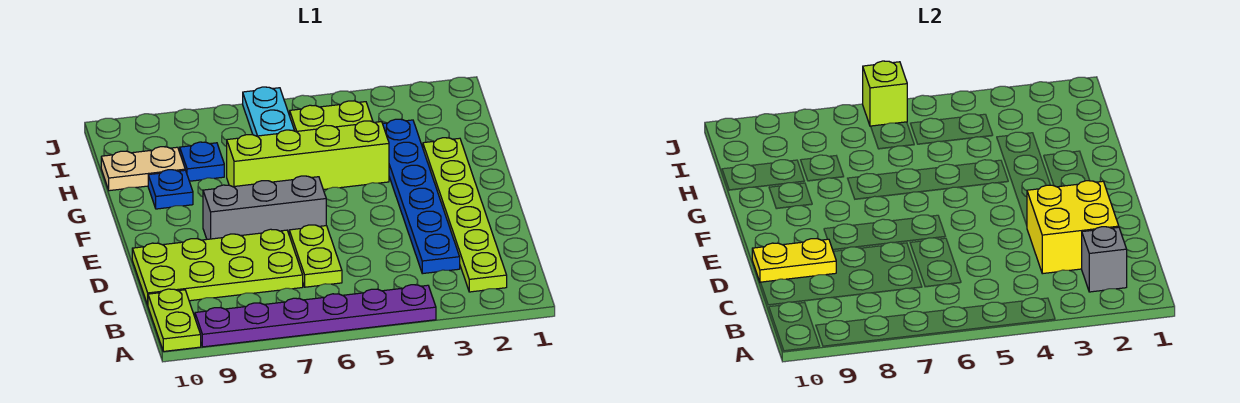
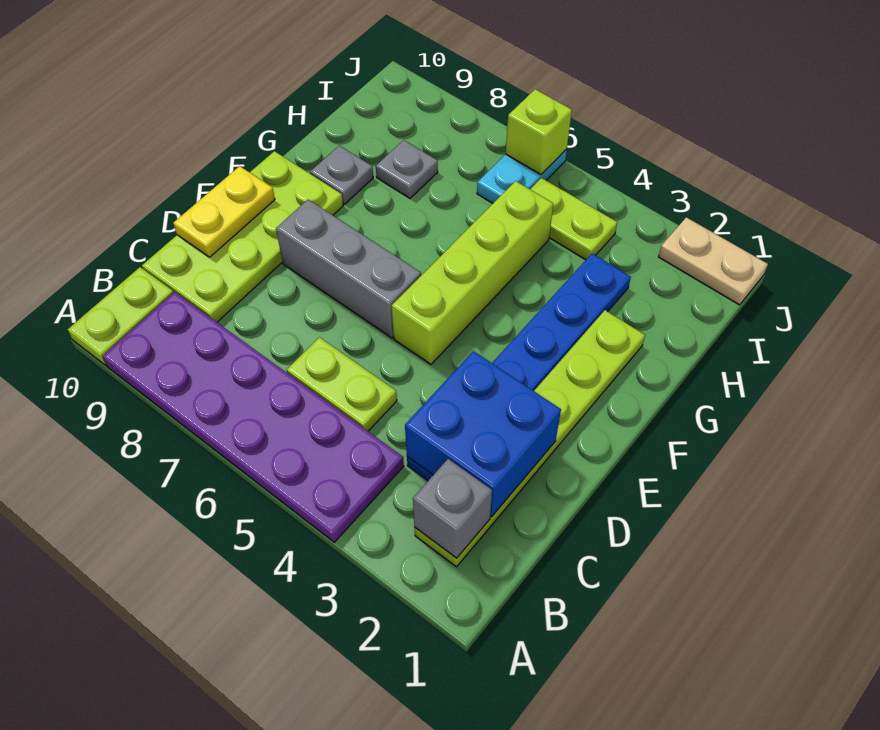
purple 1x6 plate [195,285,436,347] -> purple 2x6 plate [102,292,404,542]
yellow 2x2 brick [1027,181,1119,274] -> blue 2x2 brick [405,351,561,517]
lime 1x2 plate [289,225,342,287] -> lime 1x2 plate turned to [287,337,397,431]
lime 2x4 plate [132,229,303,305] -> lime 2x4 plate turned to [142,151,343,322]
yellow 1x2 plate [752,239,836,282] -> yellow 1x2 plate turned to [173,166,275,257]
lime 1x4 brick [227,121,389,190] -> lime 1x4 brick turned to [392,181,553,364]
blue 1x1 plate [148,170,193,209] -> grey 1x1 plate [310,146,373,204]
blue 1x1 plate [180,142,224,181] -> grey 1x1 plate [376,140,438,198]
tan 1x2 plate [101,147,185,191] -> tan 1x2 plate moved to [659,217,768,305]

